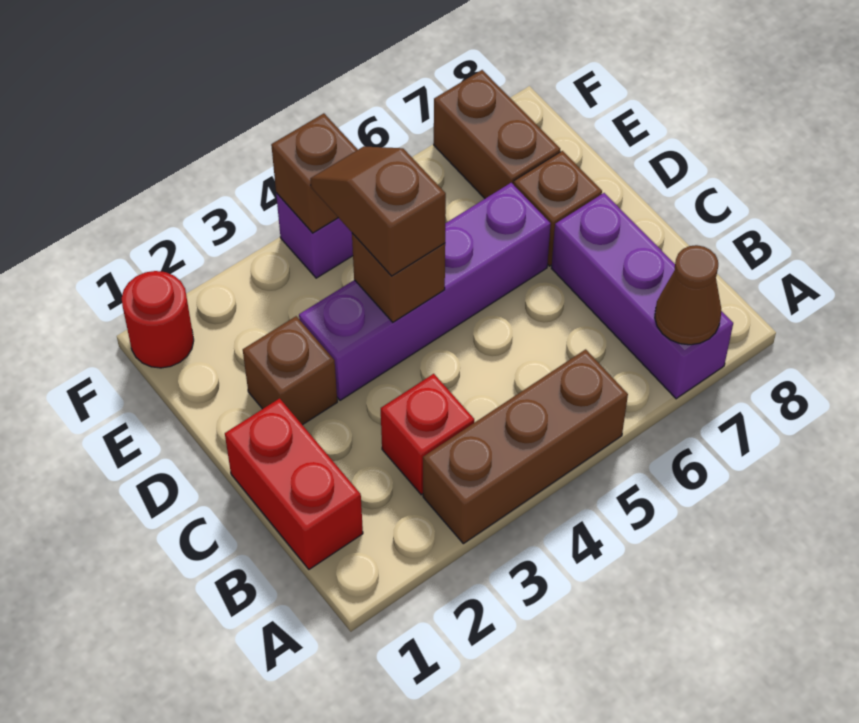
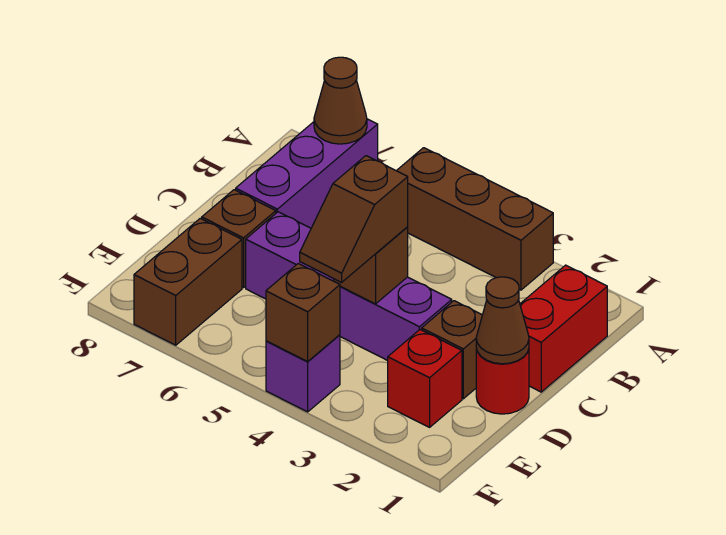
red 1x1 brick [381,374,474,495] -> red 1x1 brick moved to [388,330,462,427]
none -> brown 1x1 cone [476,277,529,364]
red 1x1 round brick [122,271,194,368] -> red 1x1 round brick moved to [476,348,529,414]

